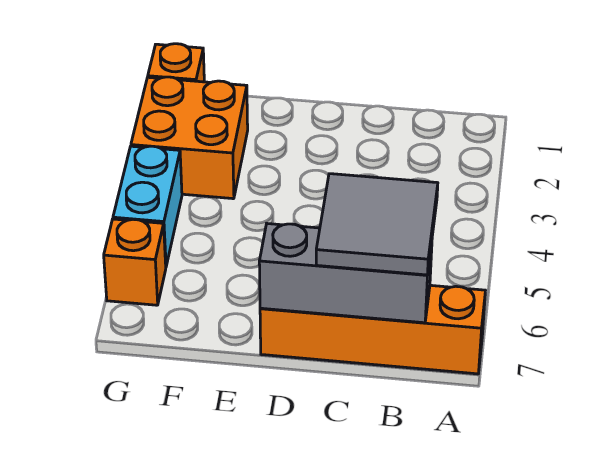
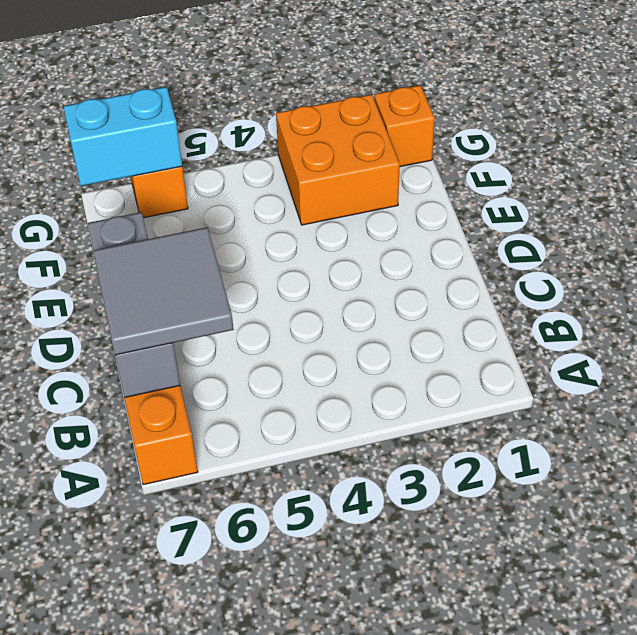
cyan 1x2 brick [113,146,182,266] -> cyan 1x2 brick moved to [63,87,182,186]

